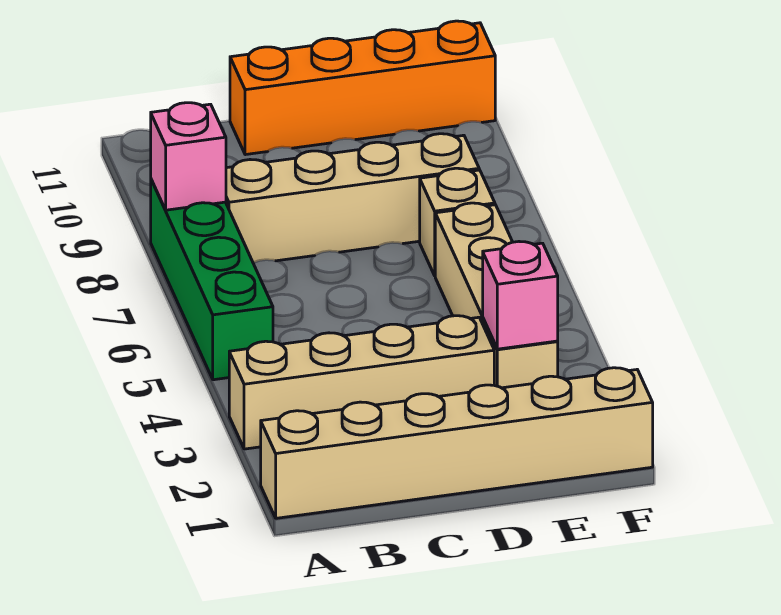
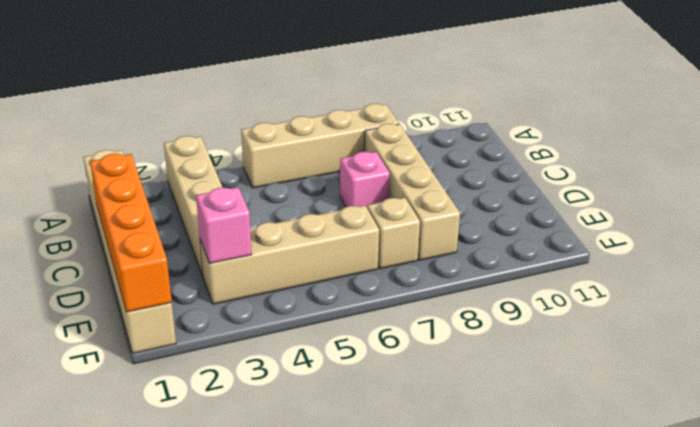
green 1x4 brick [151,180,273,380] -> tan 1x4 brick [241,104,399,188]
pink 1x1 brick [151,103,226,210] -> pink 1x1 brick moved to [340,152,390,207]
orange 1x4 brick [230,21,495,155] -> orange 1x4 brick moved to [90,154,172,312]

